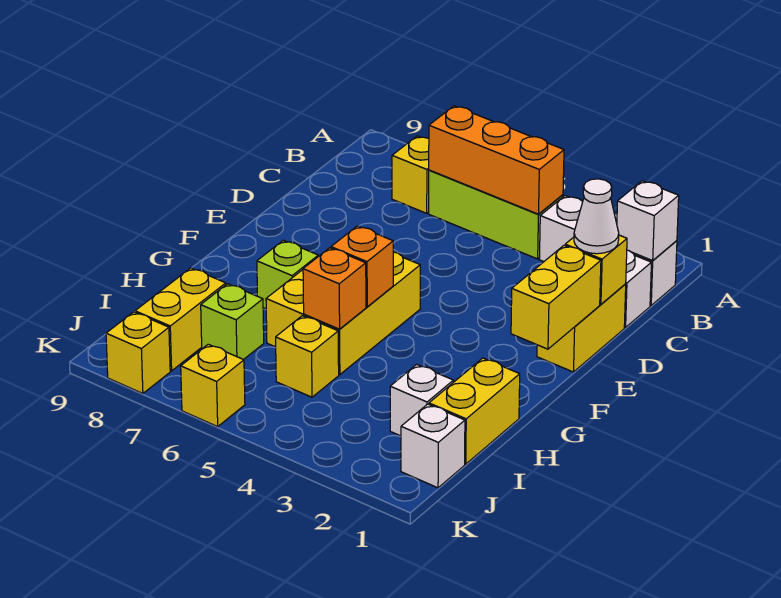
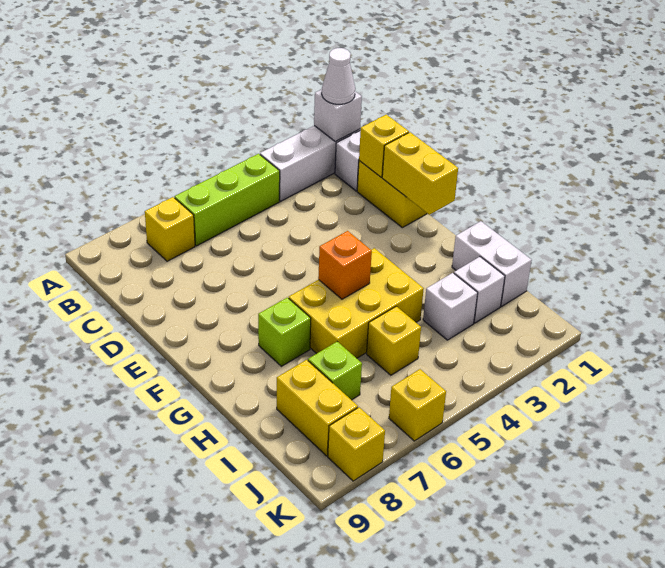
orange 1x3 brick [429,106,564,214] -> none
white 1x1 cone [574,179,619,254] -> white 1x1 cone moved to [322,48,355,104]
yellow 2x3 brick [266,252,420,375] -> yellow 2x3 brick turned to [289,248,424,358]
yellow 1x2 brick [429,358,520,464] -> white 1x2 brick [452,221,532,306]
orange 1x1 brick [303,248,366,329] -> none
white 1x1 brick [401,404,465,488] -> white 1x1 brick moved to [423,273,478,340]

